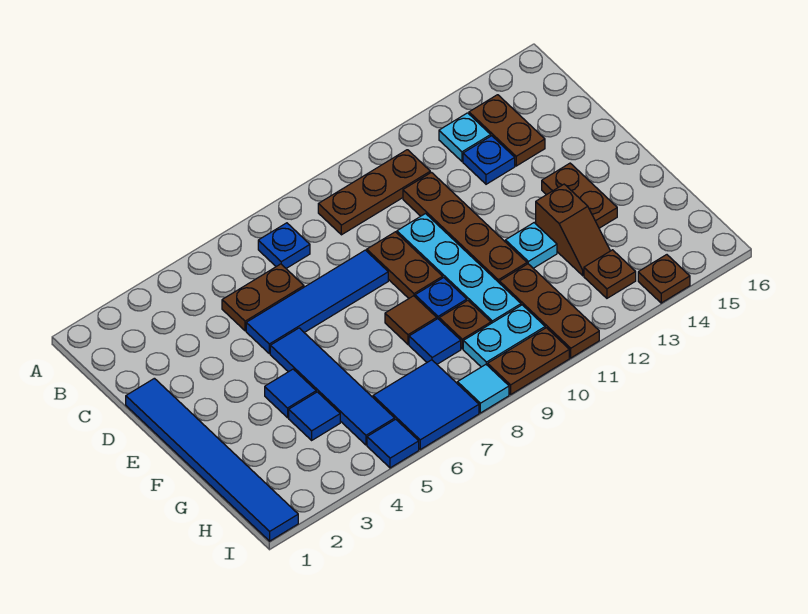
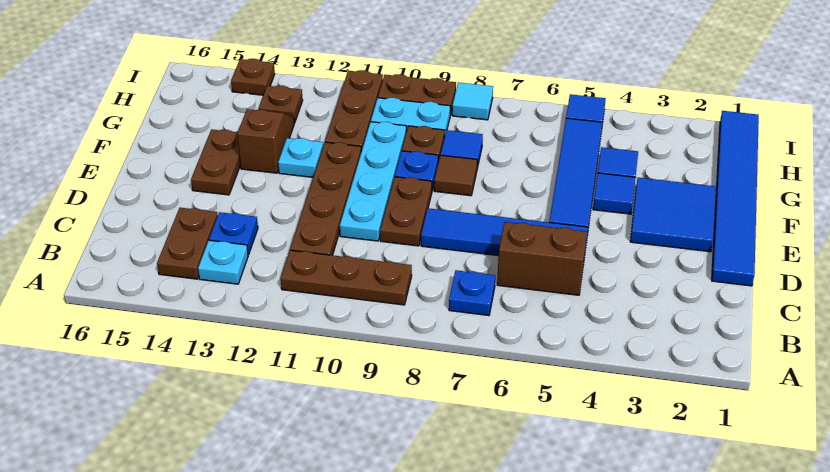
brown 1x2 plate [222,264,304,331] -> brown 1x2 brick [497,222,587,295]
blue 2x2 tile [373,360,479,449] -> blue 2x2 tile moved to [630,178,716,252]

